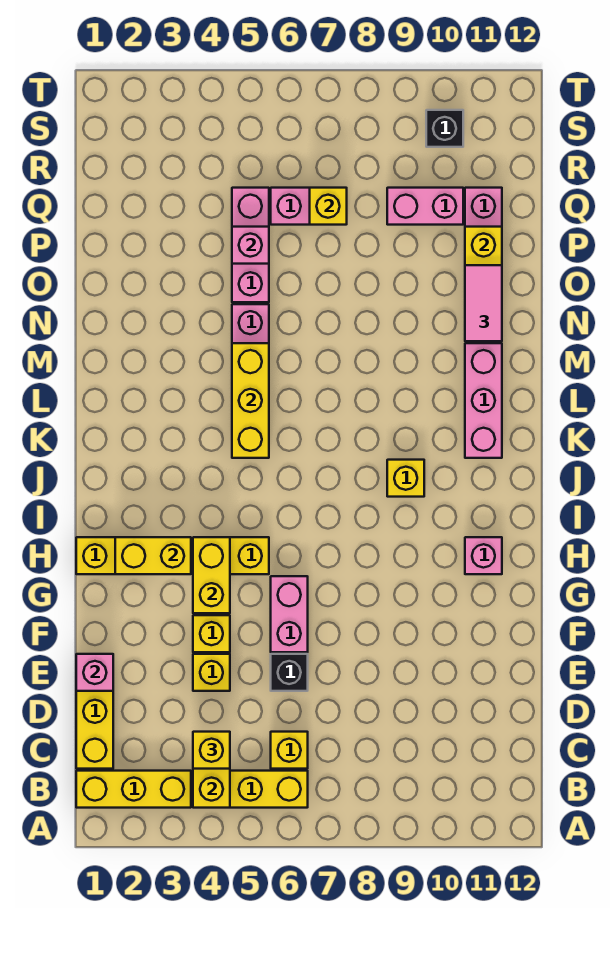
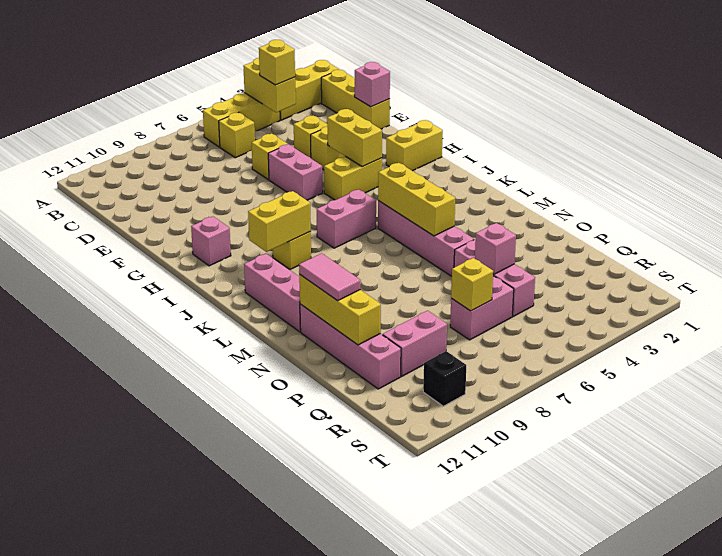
black 1x1 brick [271,654,308,691] -> yellow 1x1 brick [252,133,288,180]
yellow 1x2 brick [115,537,191,574] -> yellow 1x2 brick moved to [248,191,311,252]
none -> pink 1x2 brick [317,189,376,248]

